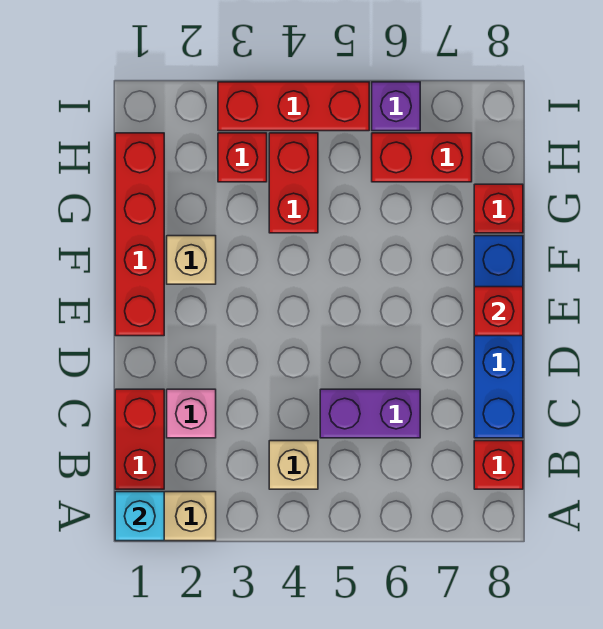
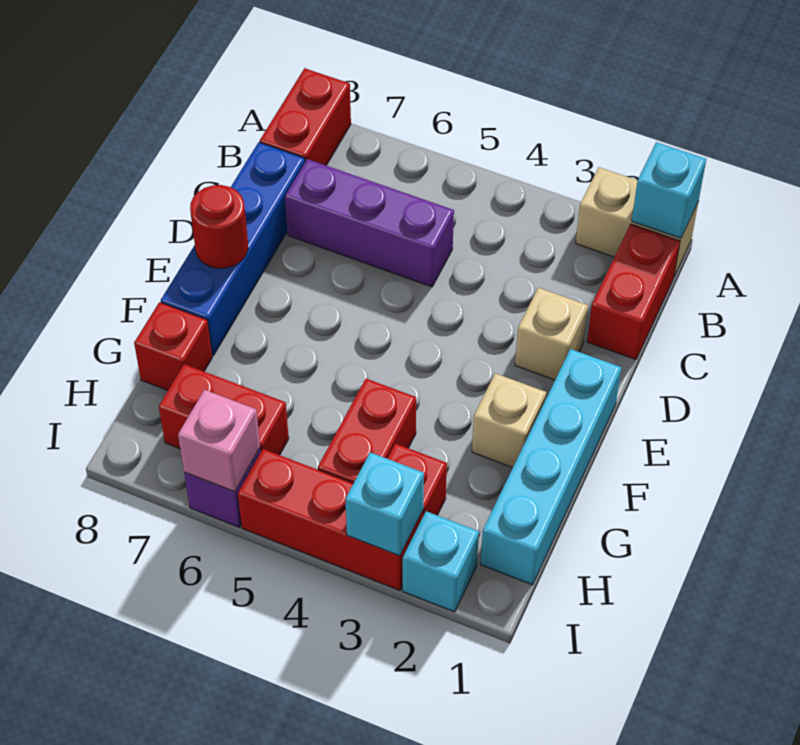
tan 1x1 brick [269,441,318,489] -> tan 1x1 brick moved to [515,288,588,380]
red 1x1 brick [474,441,523,489] -> red 1x2 brick [260,68,351,166]
pink 1x1 brick [167,389,216,438] -> pink 1x1 brick moved to [178,390,260,492]
purple 1x2 brick [320,389,420,438] -> purple 1x3 brick [285,159,454,287]
red 1x4 brick [115,133,164,336] -> cyan 1x4 brick [481,349,621,585]
red 1x1 brick [474,287,523,336] -> red 1x1 round brick [190,185,248,268]
none -> cyan 1x1 brick [403,511,479,612]
none -> cyan 1x1 brick [345,452,424,556]

